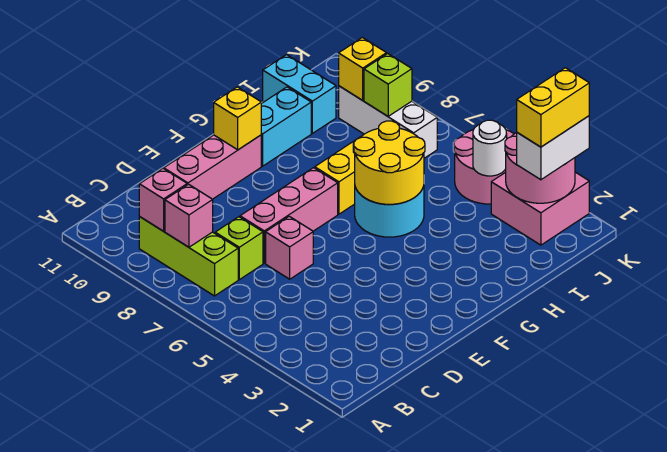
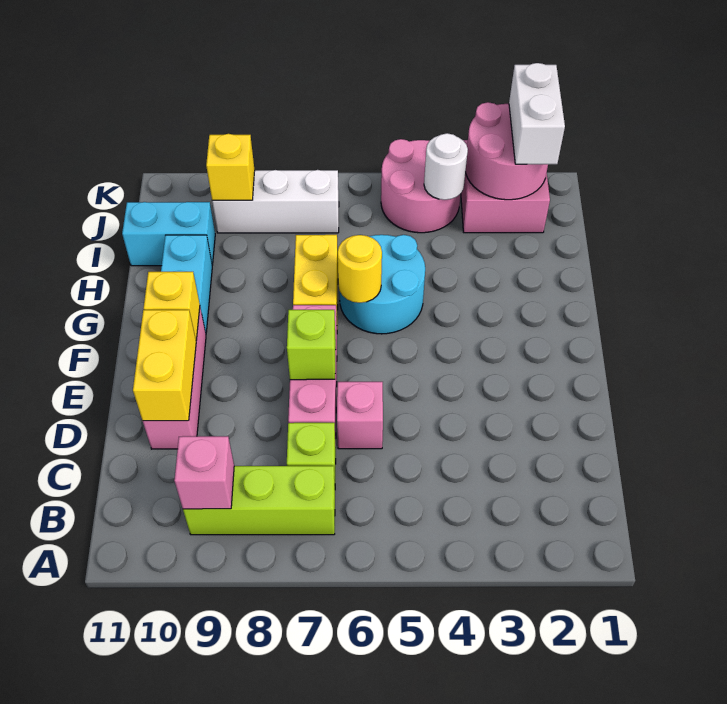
pink 1x1 brick [165,184,213,247] -> none
yellow 2x2 round brick [353,121,425,204] -> yellow 1x1 round brick [338,235,382,303]
yellow 1x2 brick [517,68,589,147] -> yellow 1x2 brick moved to [133,310,196,421]
lime 1x1 brick [364,54,412,116] -> lime 1x1 brick moved to [287,310,336,380]

